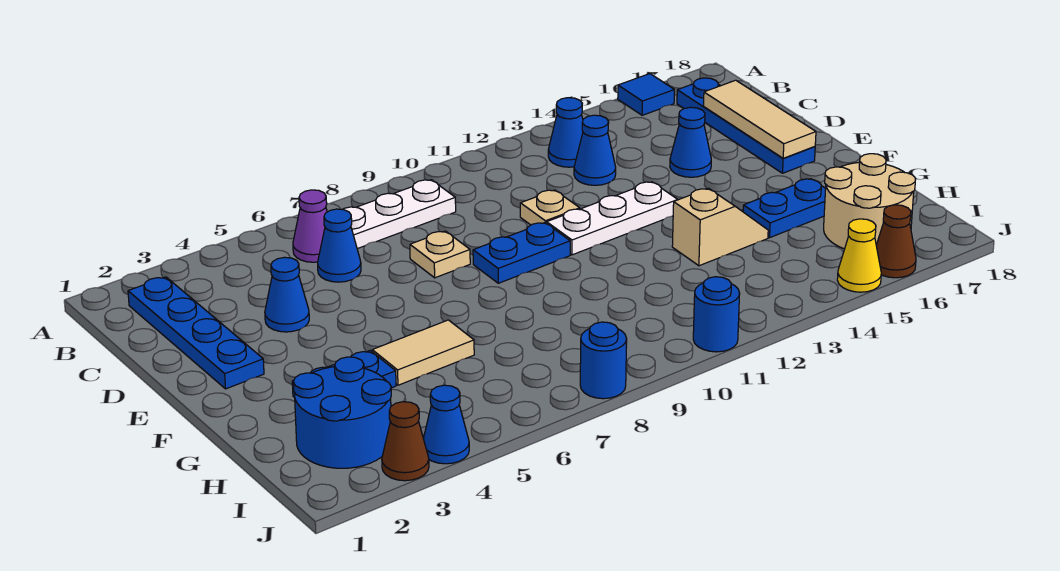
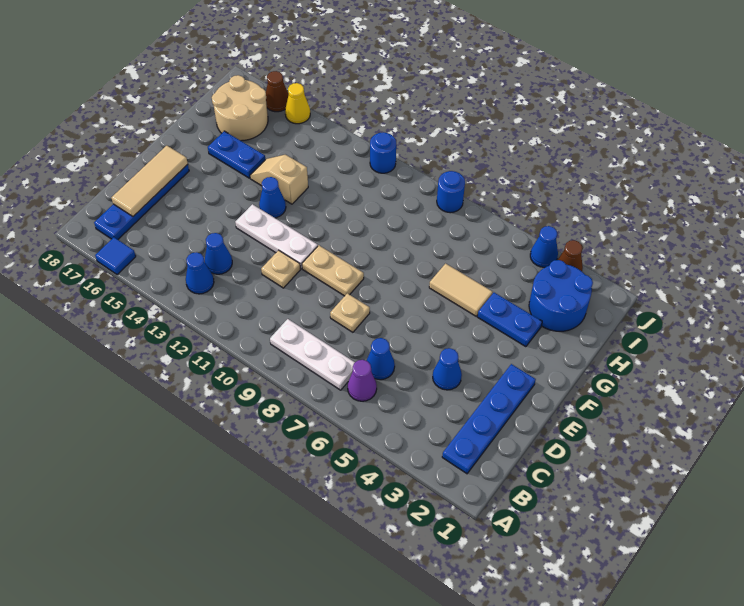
blue 1x1 cone [670,107,711,177] -> blue 1x1 cone moved to [259,177,286,218]
blue 1x2 plate [473,223,570,283] -> tan 1x2 plate [302,245,364,296]

